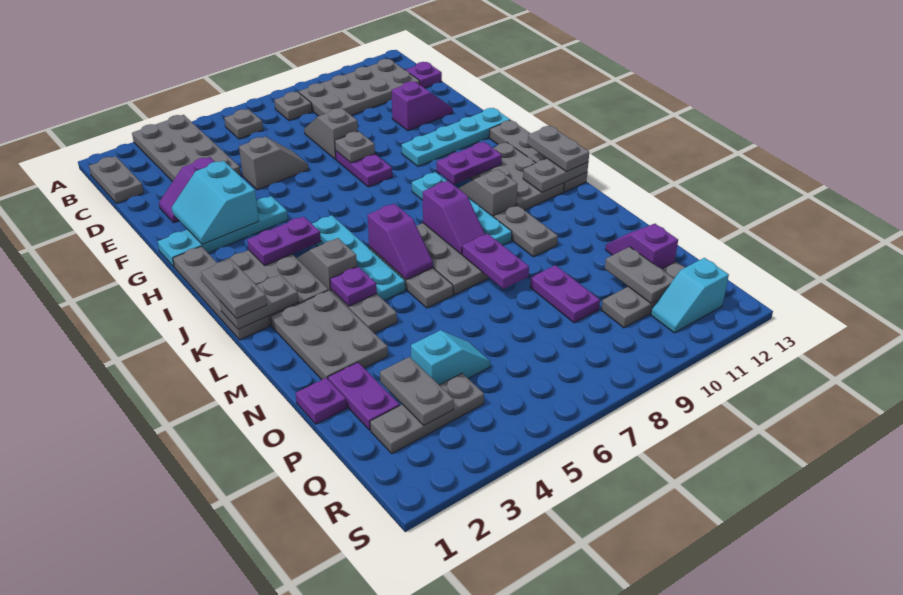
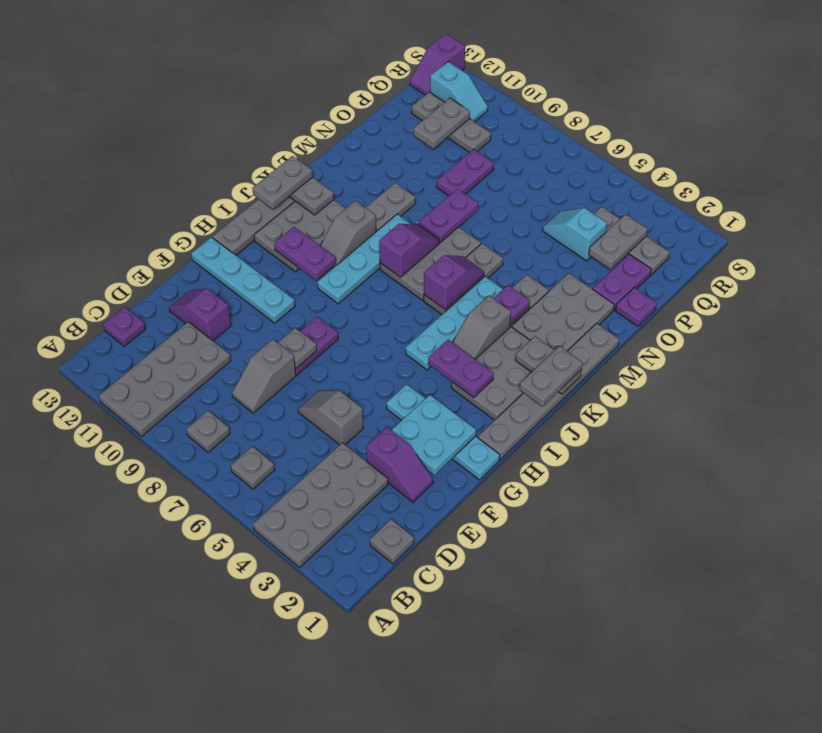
grey 1x2 plate [89,156,144,203] -> grey 1x1 plate [370,519,414,564]
grey 2x4 plate [299,59,420,116] -> grey 2x4 plate turned to [99,322,231,436]
cyan 2x2 slope [171,161,259,244] -> cyan 2x2 plate [391,395,476,475]
grey 1x4 plate [173,246,269,340] -> grey 1x6 plate [478,323,619,460]
purple 1x2 slope [606,224,678,269] -> purple 1x2 slope moved to [410,33,465,95]

